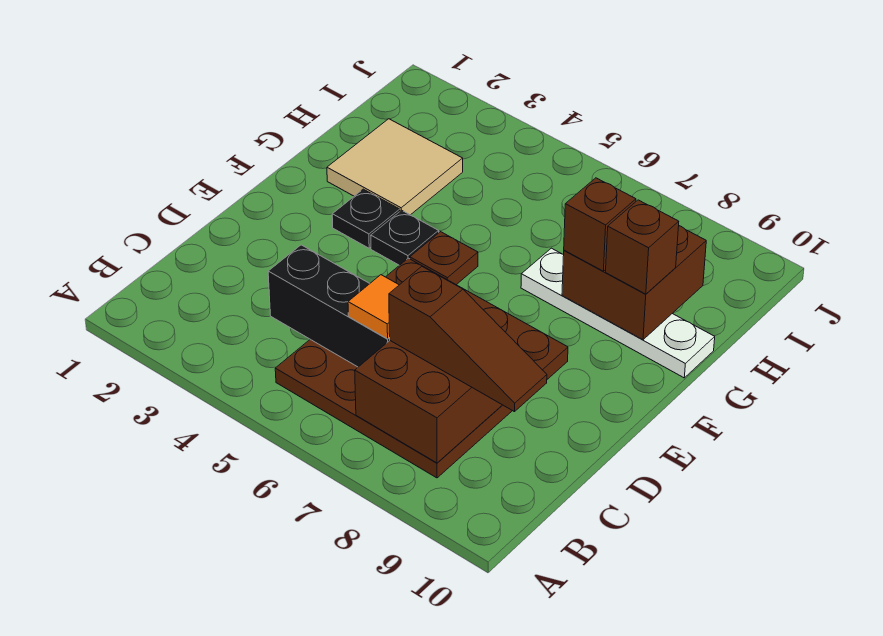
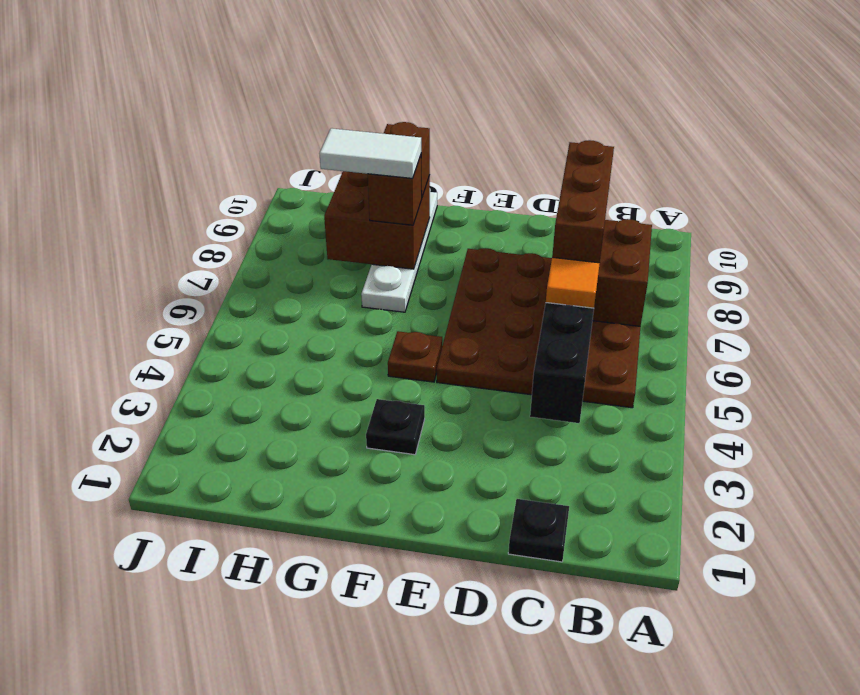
brown 1x3 slope [389,266,547,412] -> brown 1x3 brick [552,140,614,263]
black 1x1 plate [371,210,439,265] -> black 1x1 plate moved to [508,499,569,562]
tan 2x2 tile [327,119,463,215] -> none
none -> white 1x2 tile [319,128,421,178]

